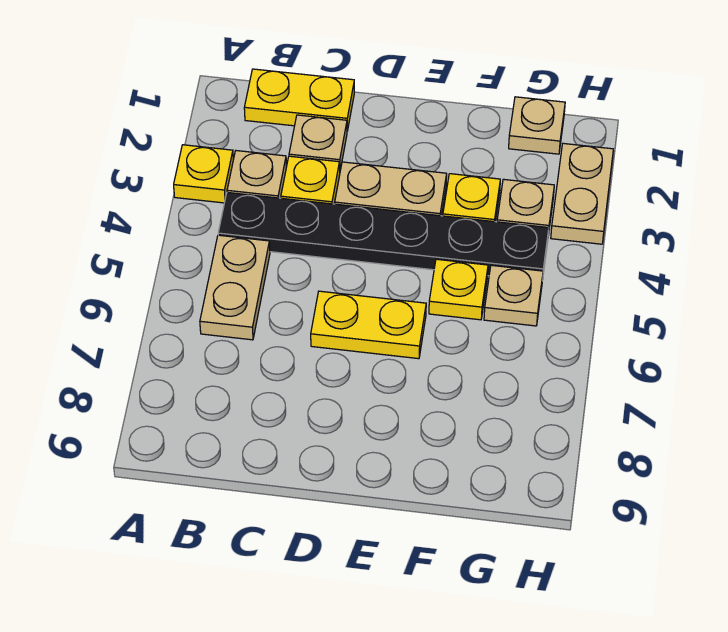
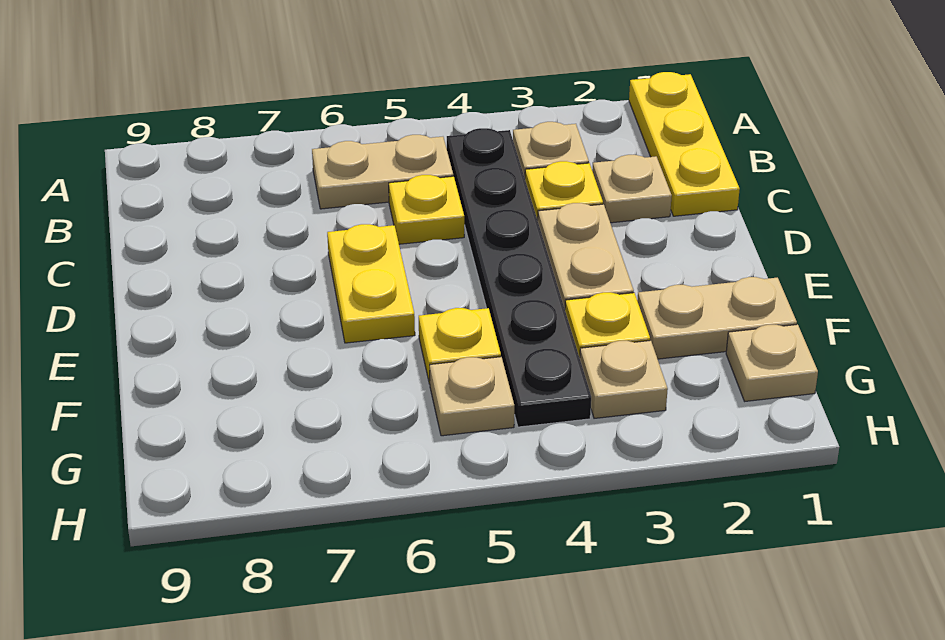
yellow 1x1 plate [174,145,233,203] -> yellow 1x1 plate moved to [389,175,464,244]
yellow 1x2 plate [244,69,354,131] -> yellow 1x3 plate [629,72,740,216]
tan 1x2 plate [551,143,613,244] -> tan 1x2 plate moved to [637,277,797,359]

